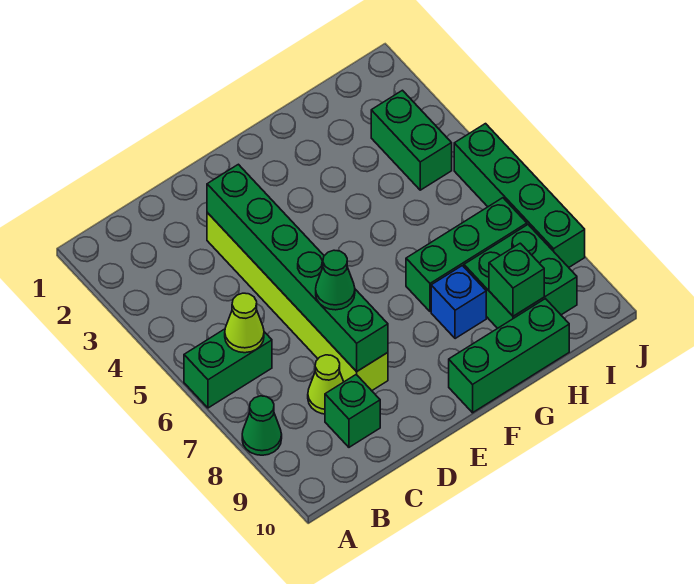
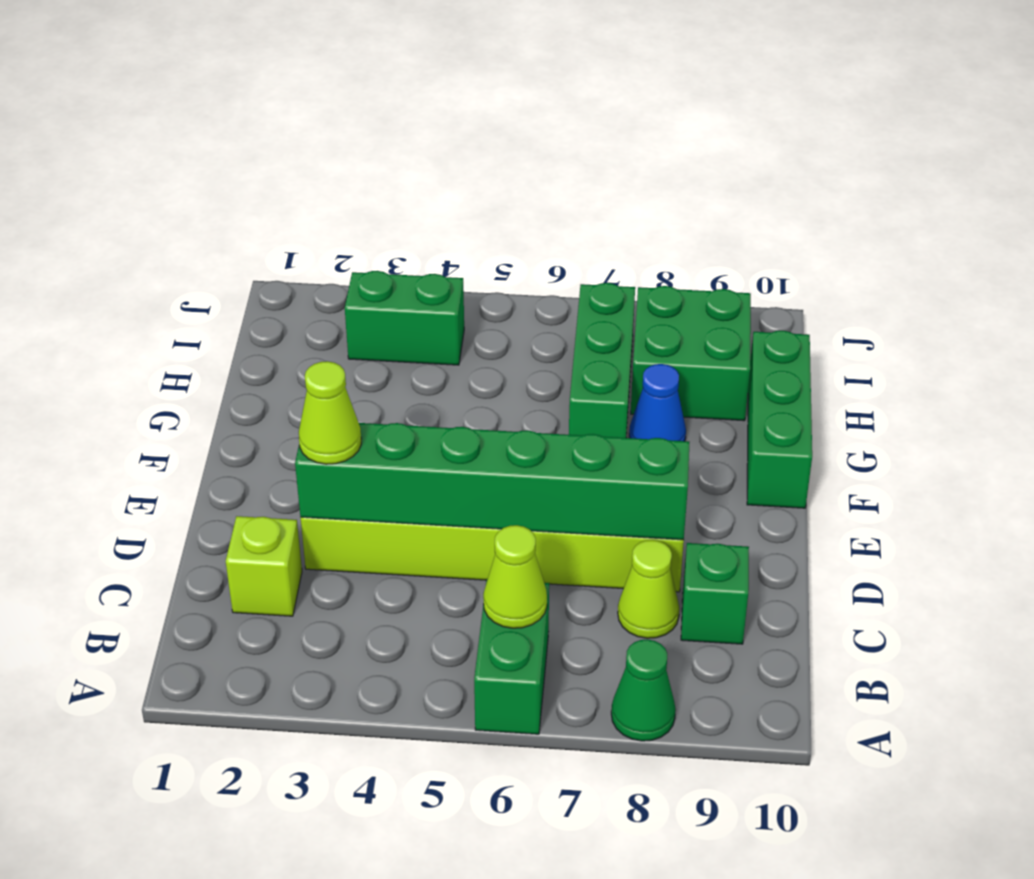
none -> lime 1x1 brick [226,516,302,616]
none -> lime 1x1 cone [299,361,361,464]
green 1x1 cone [316,250,355,310] -> none
blue 1x1 brick [431,266,486,339] -> blue 1x1 cone [629,364,686,441]
green 1x1 brick [489,243,544,316] -> none
green 1x4 brick [454,124,585,267] -> none

